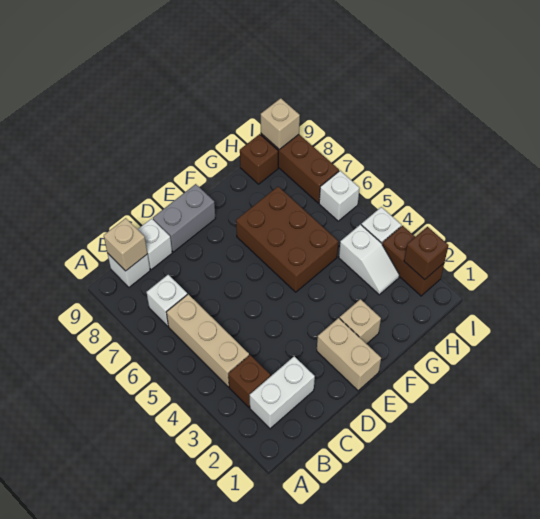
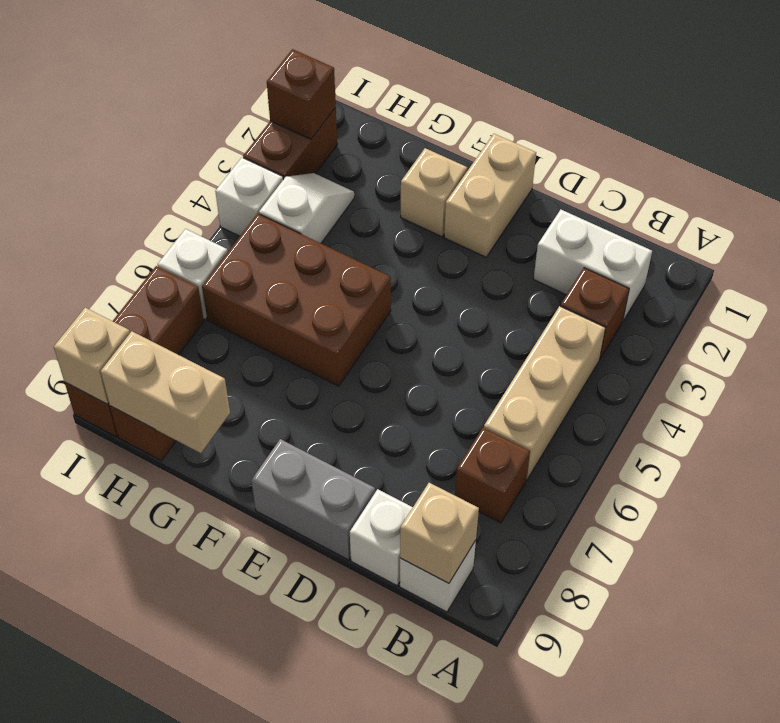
white 1x1 brick [146,275,187,326] -> brown 1x1 brick [455,428,530,523]
brown 2x3 brick [236,187,338,292] -> brown 2x3 brick turned to [202,213,391,386]
none -> tan 1x2 brick [101,331,230,453]

